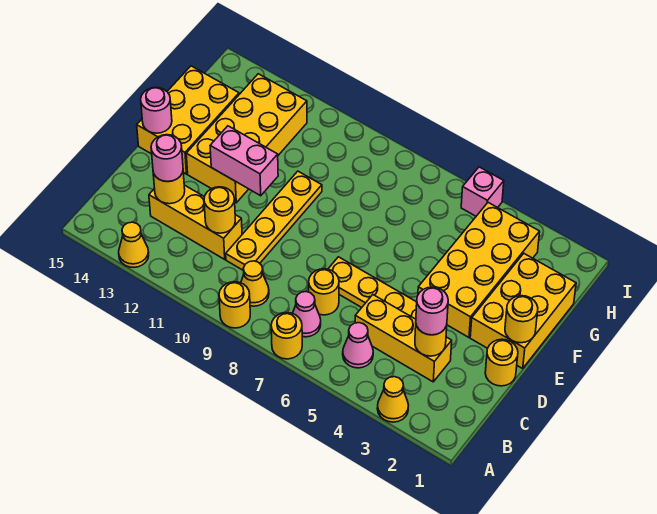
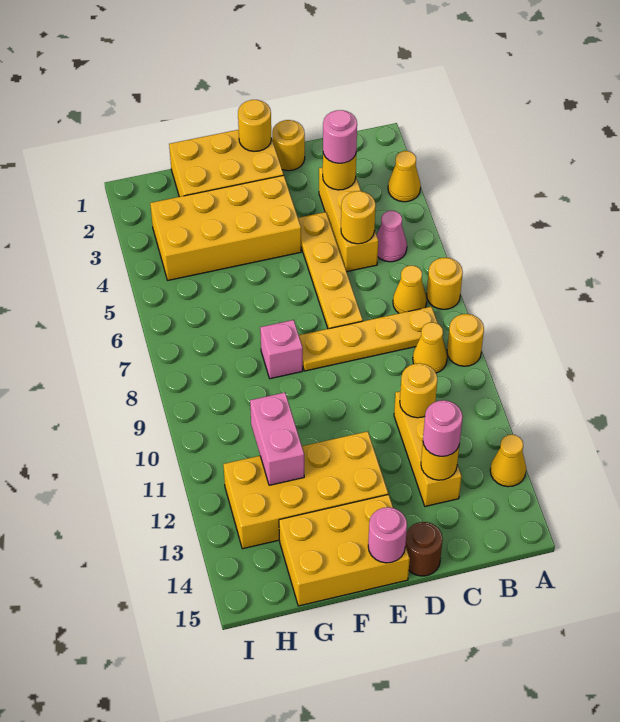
pink 1x1 cone [293,292,321,337] -> yellow 1x1 cone [393,266,427,313]
yellow 1x1 round brick [309,269,339,315] -> yellow 1x1 round brick moved to [341,191,376,244]
yellow 1x4 plate [226,171,322,271] -> yellow 1x4 plate moved to [299,306,438,371]
none -> brown 1x1 round brick [405,522,443,576]
pink 1x2 brick [210,126,278,196] -> pink 1x2 brick moved to [250,393,304,485]
pink 1x1 brick [461,167,504,216] -> pink 1x1 brick moved to [260,320,303,379]

